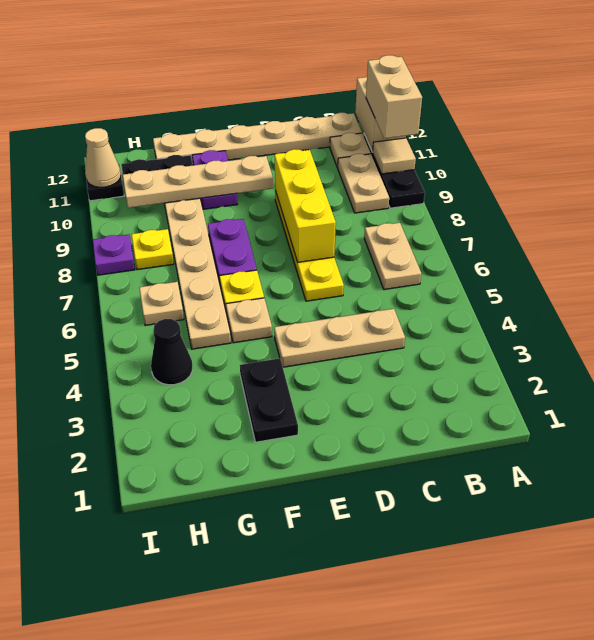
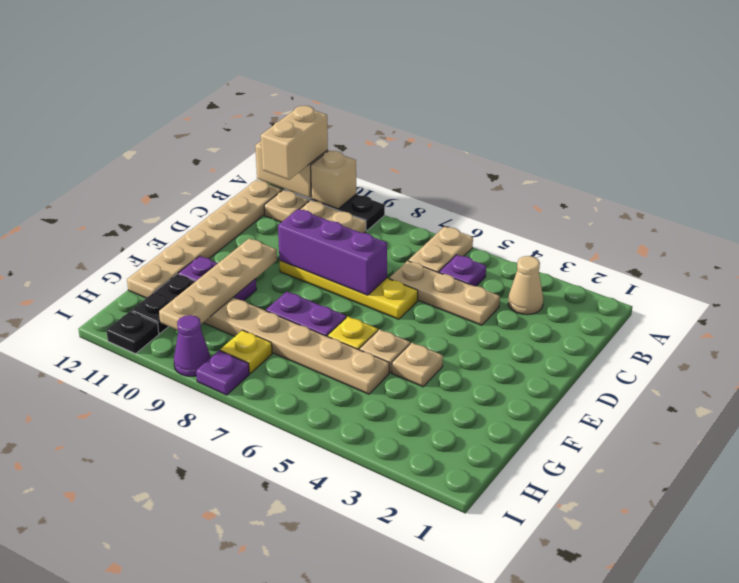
tan 1x1 tile [373,138,416,174] -> tan 1x1 brick [311,151,356,209]
tan 1x2 brick [366,55,422,139] -> tan 1x2 brick turned to [261,106,328,180]
none -> purple 1x1 plate [439,255,486,286]
tan 1x2 plate [364,223,421,290] -> tan 1x2 plate turned to [409,227,473,272]
tan 1x3 plate [274,309,405,367] -> tan 1x3 plate turned to [389,261,500,325]
yellow 1x3 brick [275,149,336,262] -> purple 1x3 brick [278,209,387,295]
black 1x2 plate [240,358,298,442] -> none
black 1x1 cone [151,319,192,385] -> none
tan 1x1 plate [139,282,184,325] -> tan 1x1 plate moved to [392,343,443,387]
none -> purple 1x1 cone [174,315,210,376]
tan 1x1 cone [85,128,121,187] -> tan 1x1 cone moved to [508,256,543,315]

